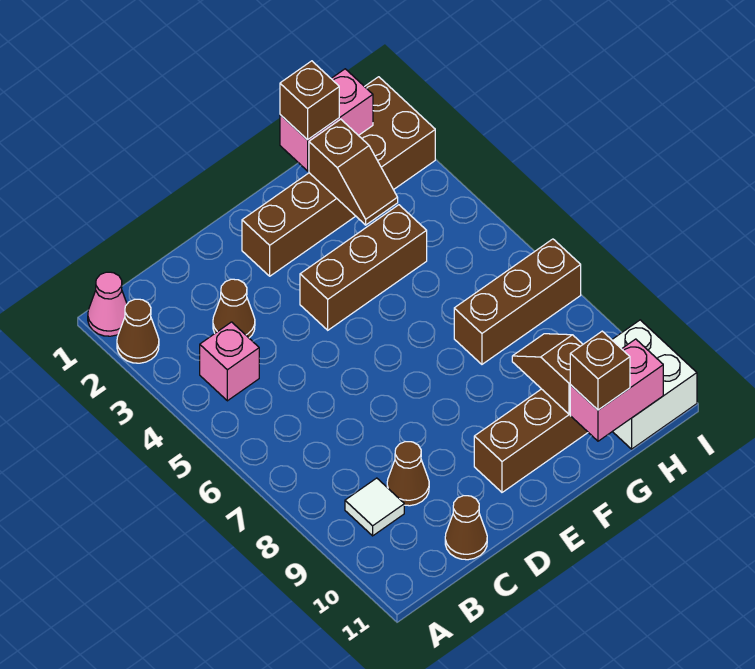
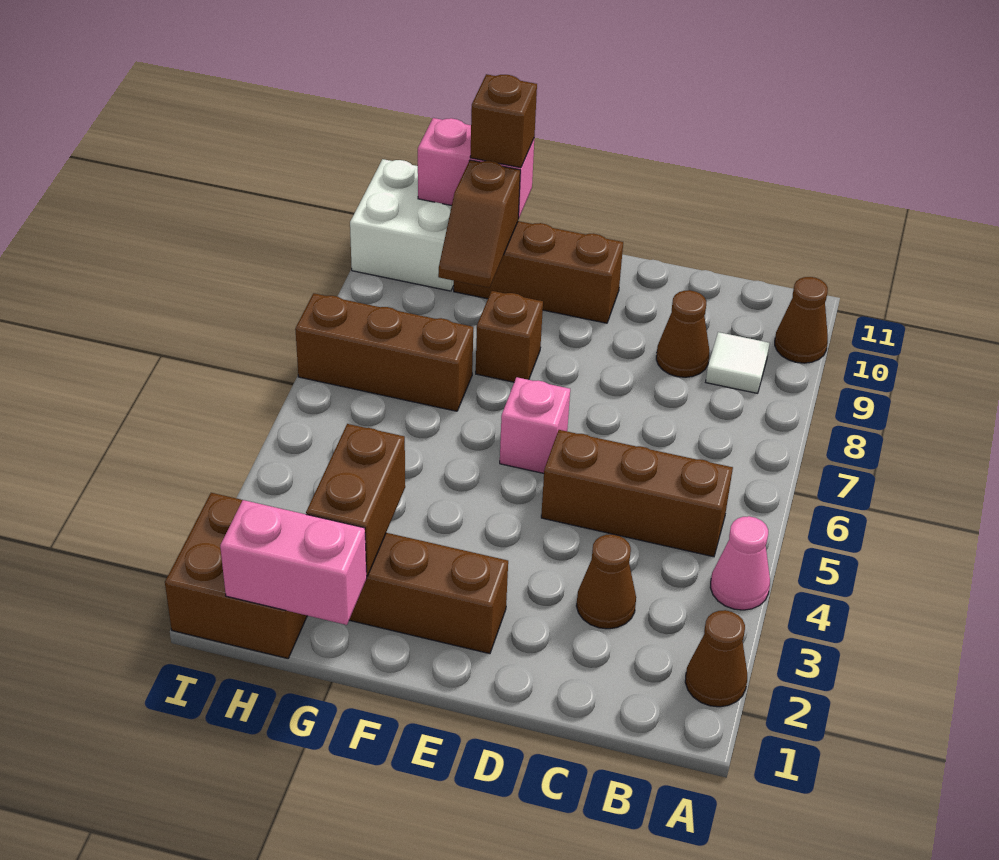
pink 1x1 cone [88,272,127,336] -> pink 1x1 cone moved to [710,516,770,610]
pink 1x1 brick [200,322,259,401] -> pink 1x1 brick moved to [500,377,570,473]
brown 1x1 cone [445,496,487,560] -> brown 1x1 cone moved to [775,277,828,363]
brown 1x3 brick [300,205,427,330] -> brown 1x3 brick moved to [541,430,733,557]
brown 1x1 brick [280,61,339,140] -> brown 1x1 brick moved to [476,291,543,382]
brown 1x2 slope [309,119,398,225] -> brown 1x2 brick [306,424,405,576]

